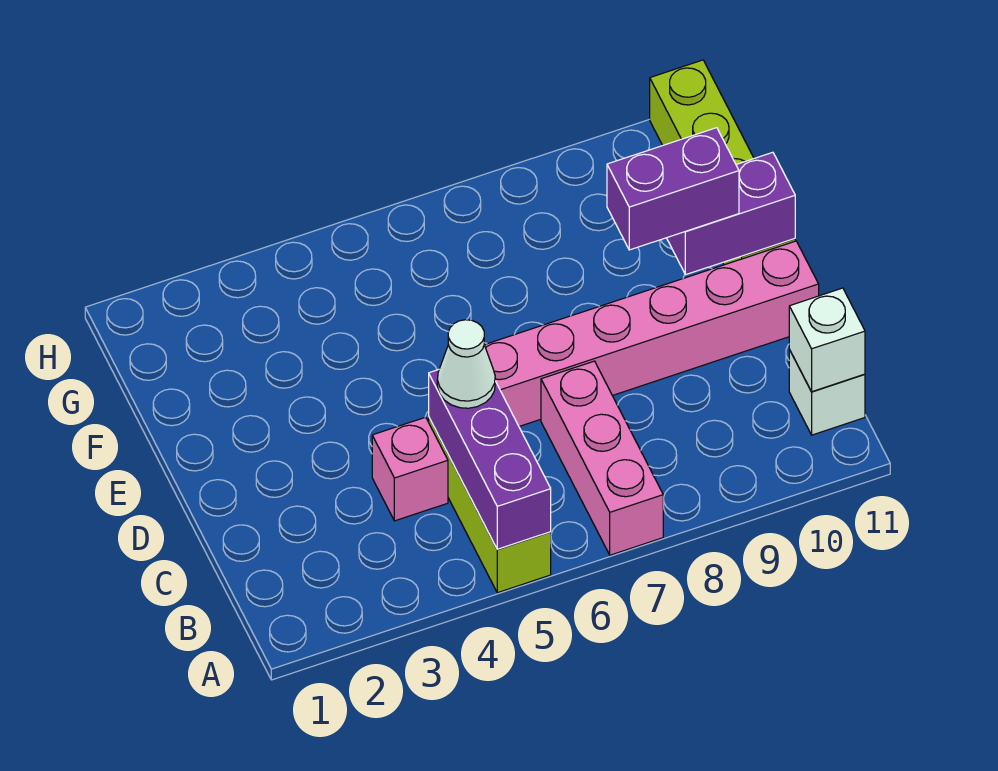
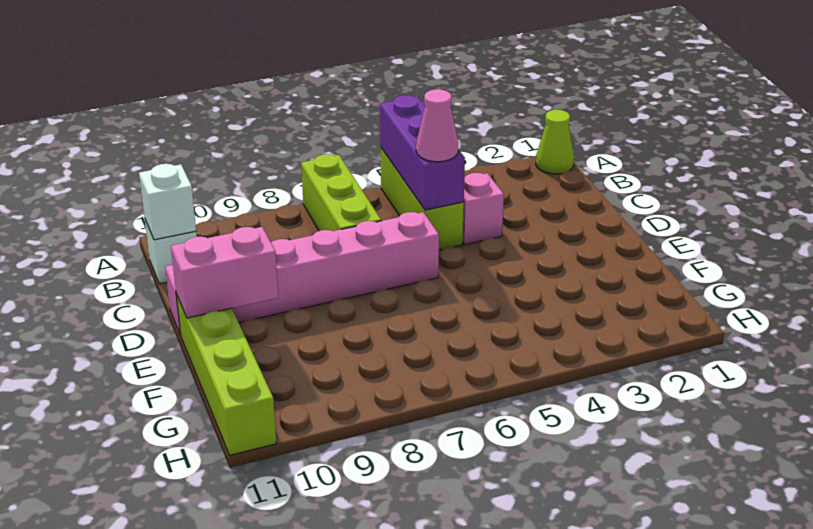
none -> lime 1x1 cone [536,110,574,174]
pink 1x3 brick [541,361,663,555] -> lime 1x3 brick [301,154,381,231]
white 1x1 cone [437,320,495,408] -> pink 1x1 cone [416,89,459,162]
purple 1x2 brick [607,128,739,250] -> none
purple 1x2 brick [667,152,795,275] -> pink 1x2 brick [171,227,278,318]

